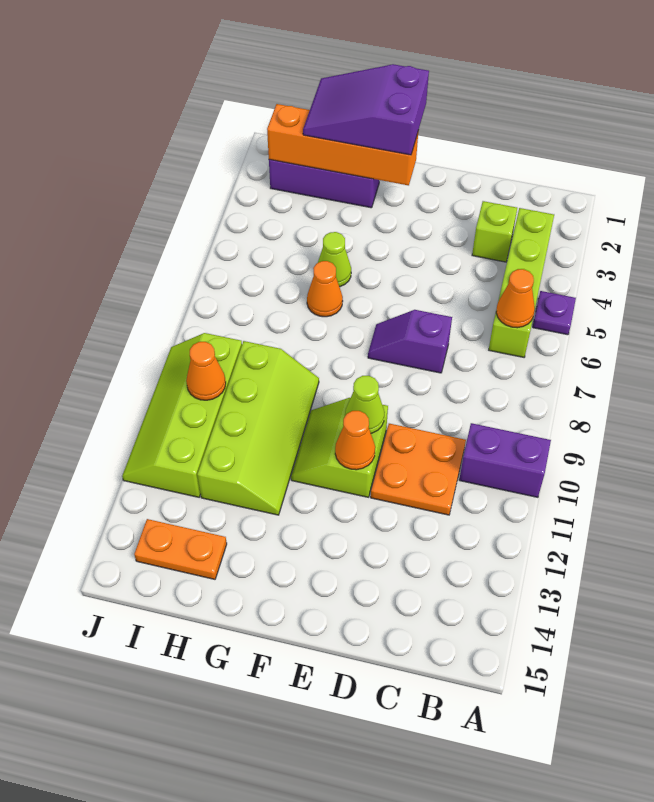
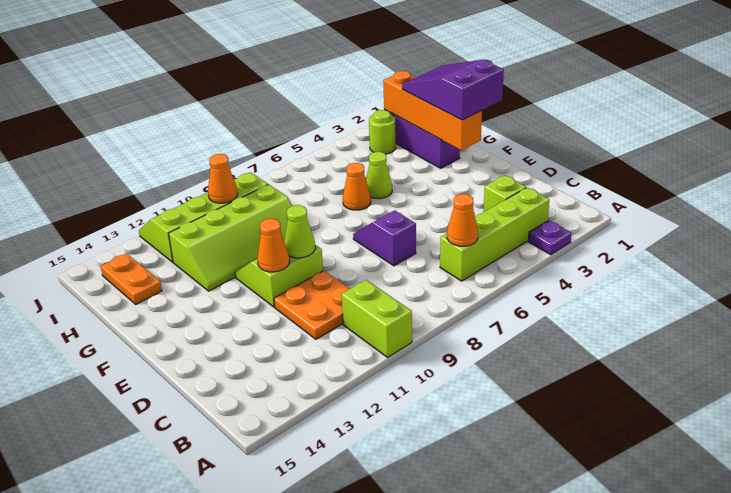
purple 1x1 plate [533,291,576,335] -> purple 1x1 plate moved to [528,220,571,255]
purple 1x2 brick [459,423,551,497] -> lime 1x2 brick [342,280,412,357]
none -> lime 1x1 round brick [369,110,396,154]

